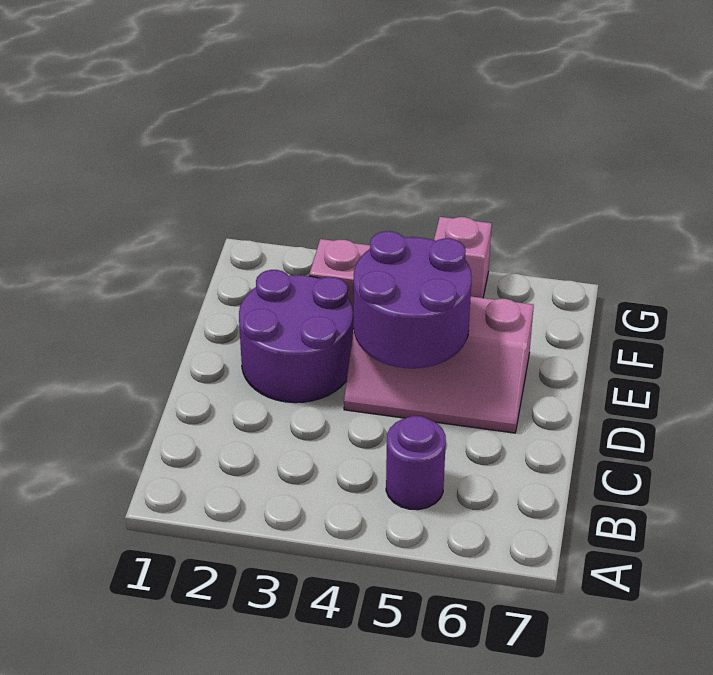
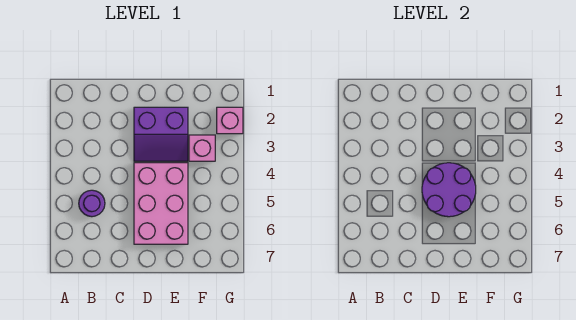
purple 2x2 round brick [239,270,353,403] -> purple 2x2 slope [134,107,188,161]
pink 2x3 slope [344,296,534,433] -> pink 2x3 brick [134,163,188,244]
pink 1x1 brick [434,217,492,298] -> pink 1x1 brick moved to [217,107,243,134]

